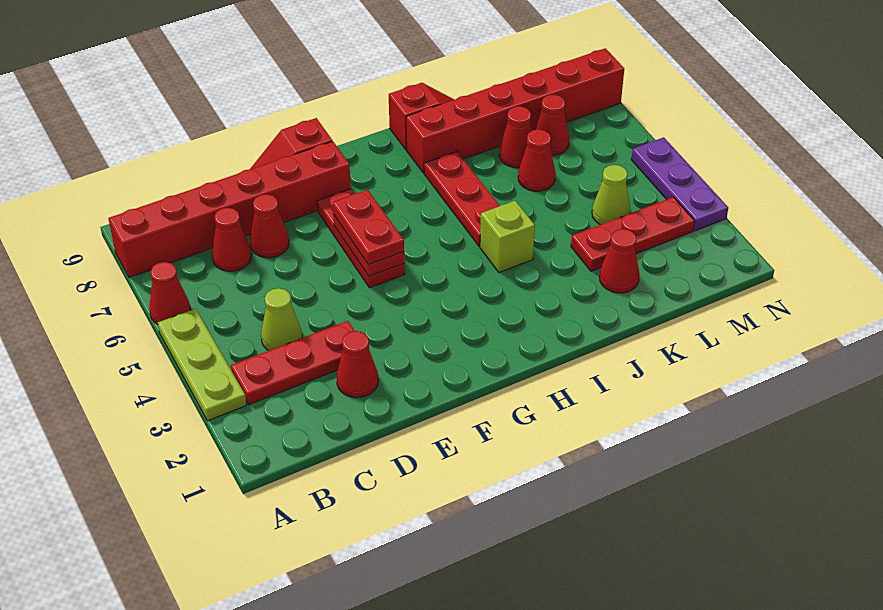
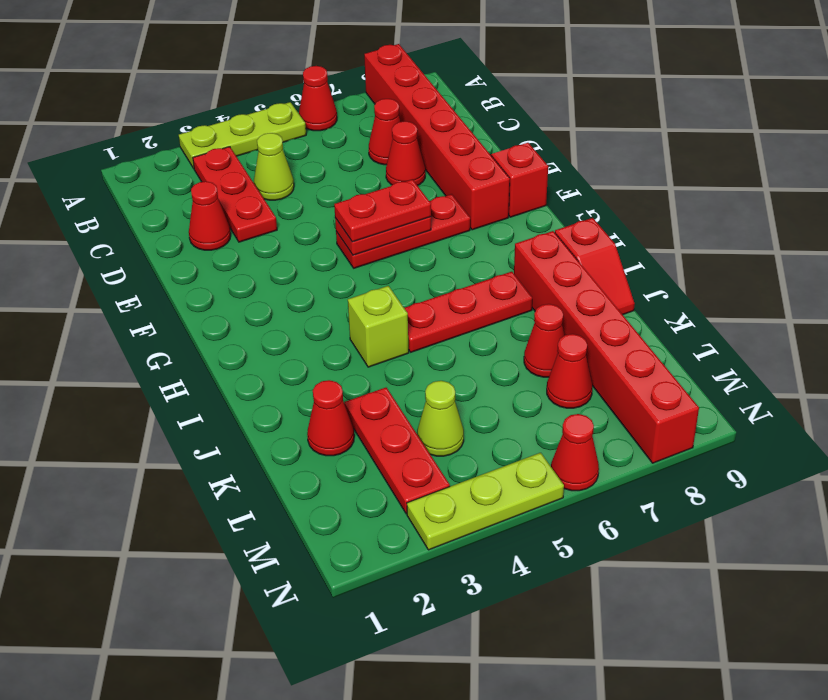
red 1x1 cone [518,130,556,191] -> red 1x1 cone moved to [551,414,599,491]
purple 1x3 plate [631,137,728,231] -> lime 1x3 plate [407,453,564,550]

